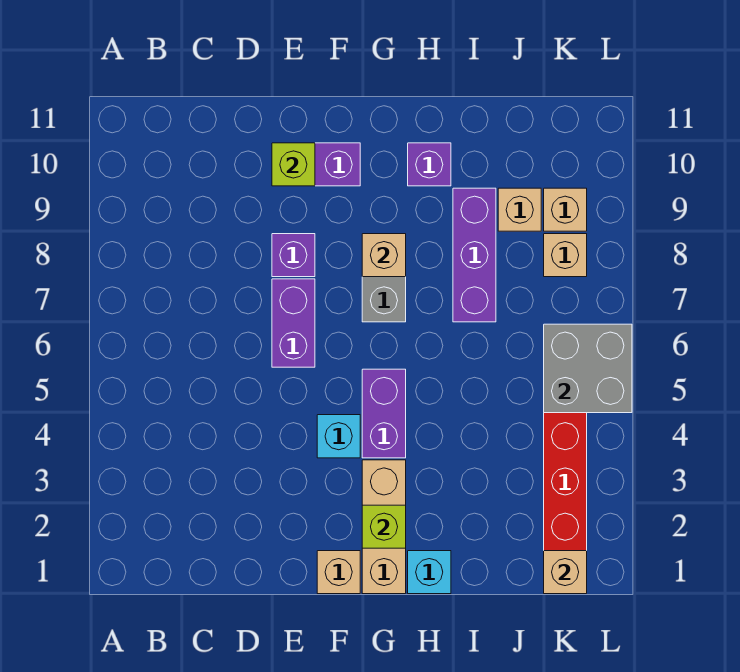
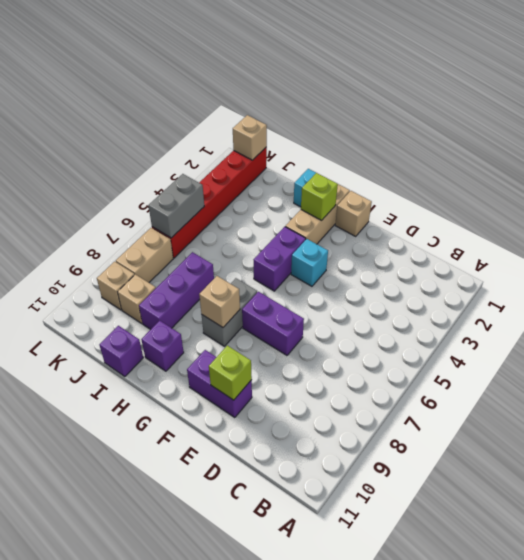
purple 1x2 brick [272,279,315,367] -> purple 1x2 brick turned to [242,292,304,355]
purple 1x1 brick [272,234,315,277] -> purple 1x1 brick moved to [99,326,143,377]
grey 2x2 brick [544,324,632,413] -> grey 1x2 brick [148,174,204,238]
tan 1x1 brick [544,234,587,277] -> tan 1x2 brick [116,228,173,283]

